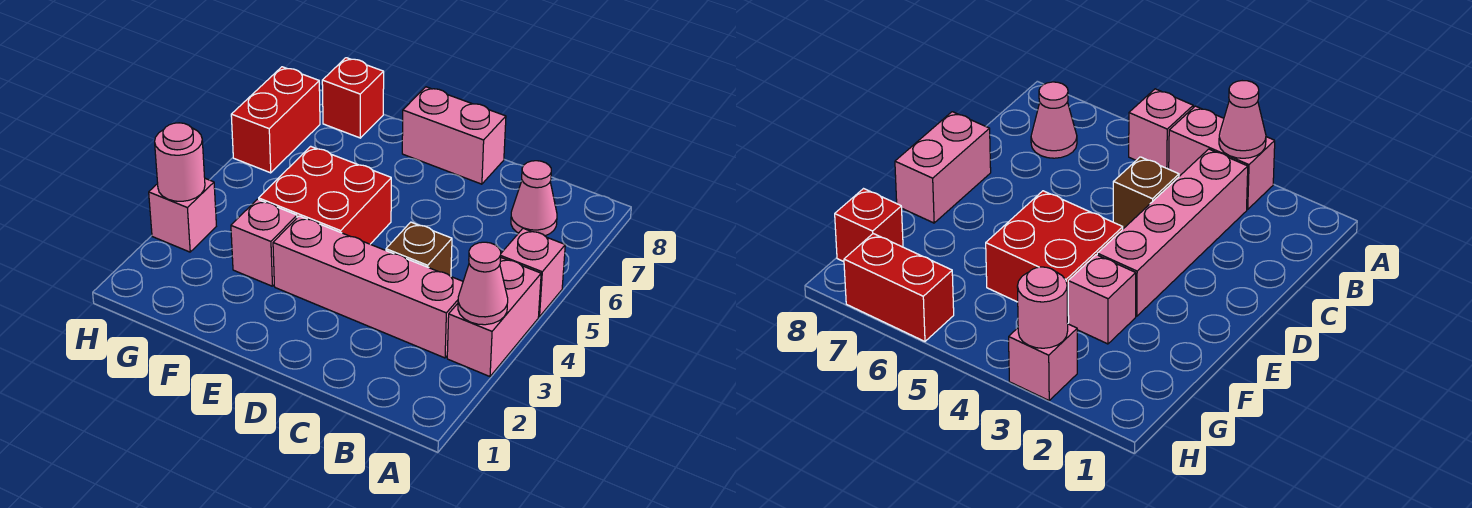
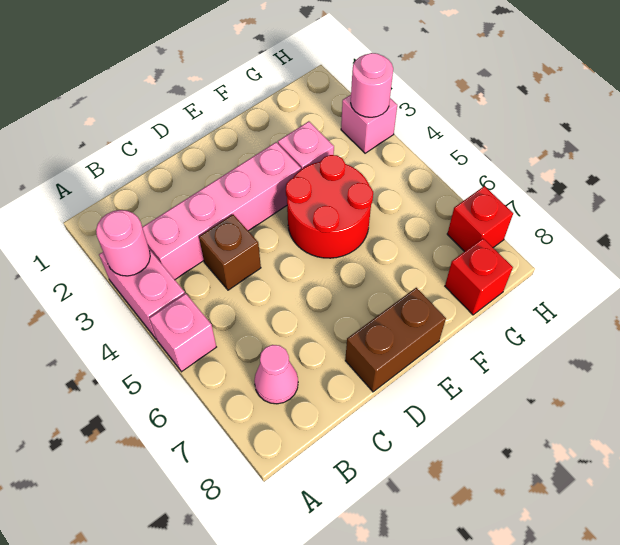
pink 1x1 cone [458,242,508,325] -> pink 1x1 round brick [96,210,150,276]
pink 1x2 brick [402,87,506,184] -> brown 1x2 brick [345,288,446,392]
red 2x2 brick [259,146,391,244] -> red 2x2 round brick [286,155,373,258]
red 1x2 brick [231,67,320,173] -> red 1x1 brick [447,186,513,252]

